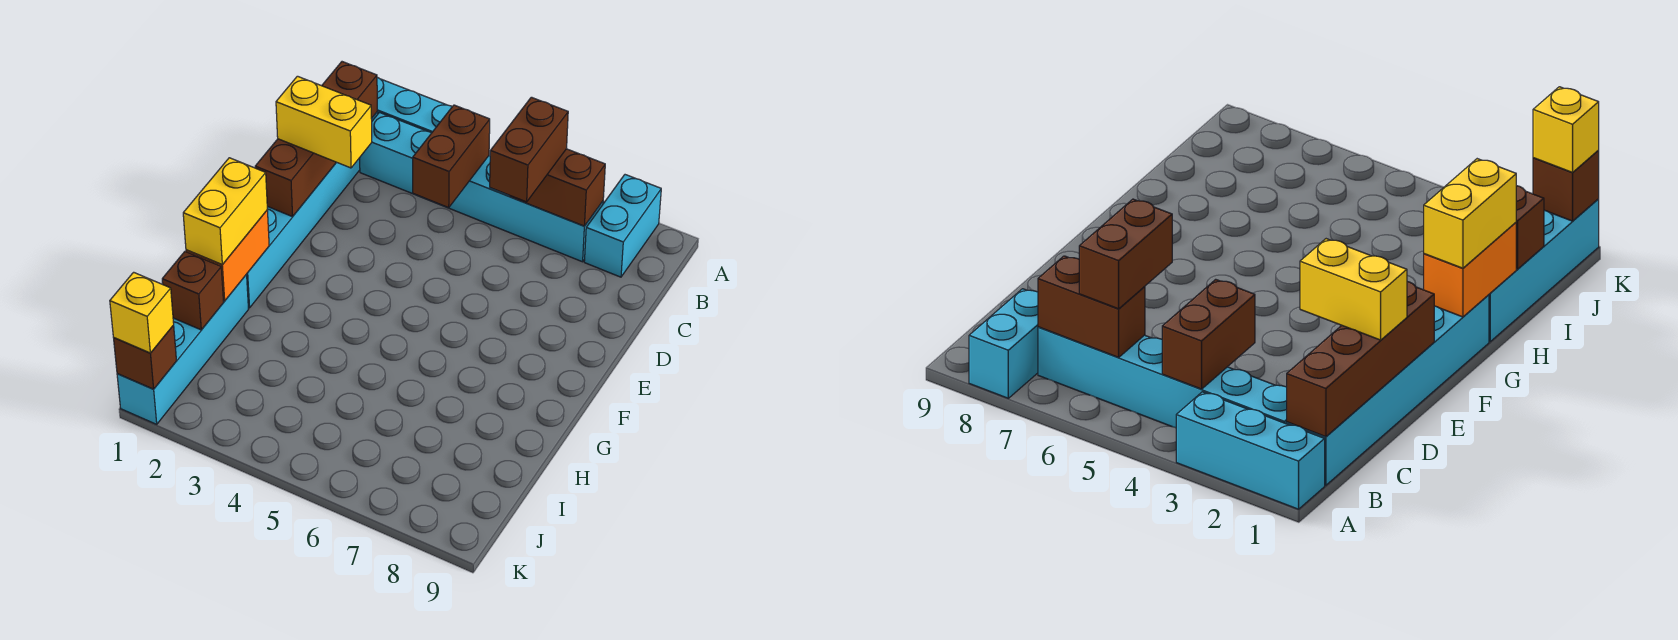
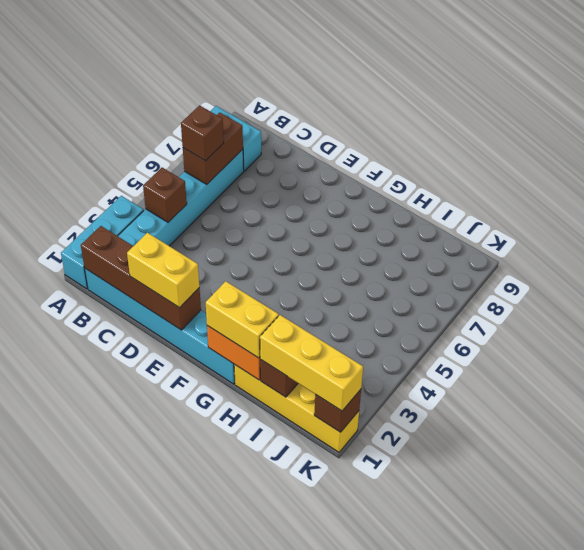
brown 1x2 brick [413,105,490,208] -> brown 1x1 brick [143,168,187,222]
brown 1x2 brick [490,97,568,202] -> brown 1x1 brick [181,105,224,161]
yellow 1x2 brick [276,76,372,168] -> yellow 1x2 brick turned to [127,233,199,308]
cyan 1x4 brick [117,275,248,424] -> yellow 1x4 brick [234,364,359,452]
yellow 1x1 brick [110,272,174,353] -> yellow 1x3 brick [260,315,363,411]

